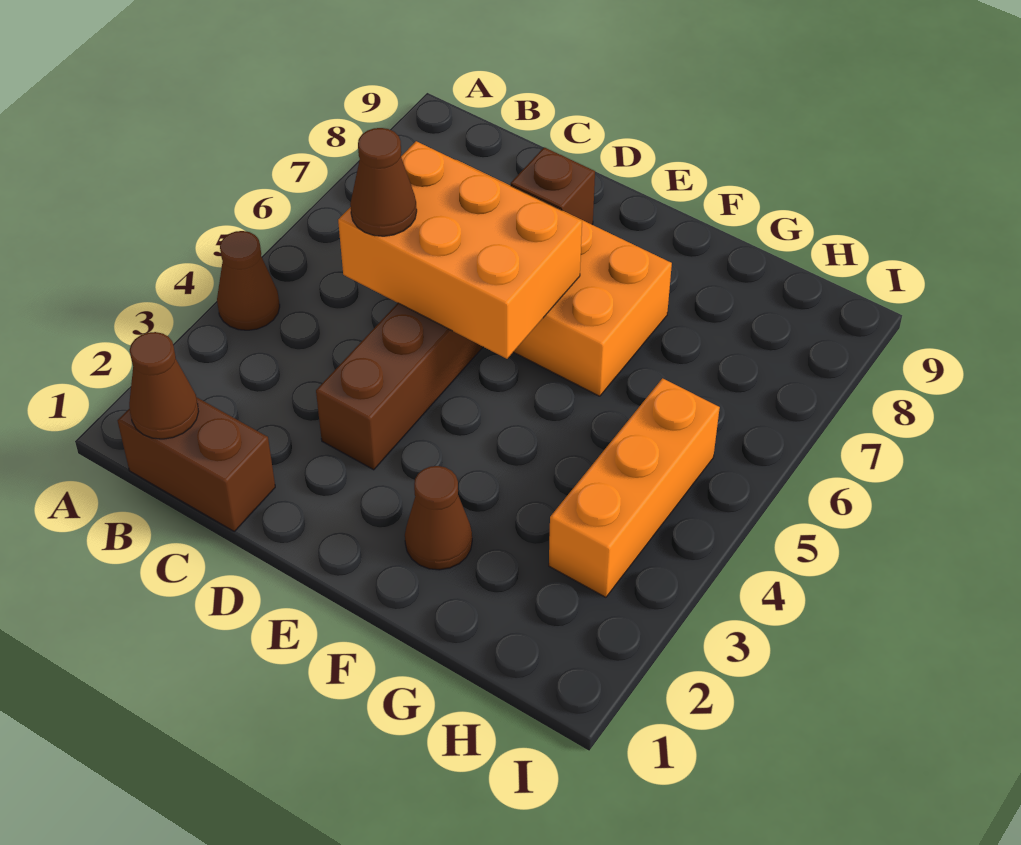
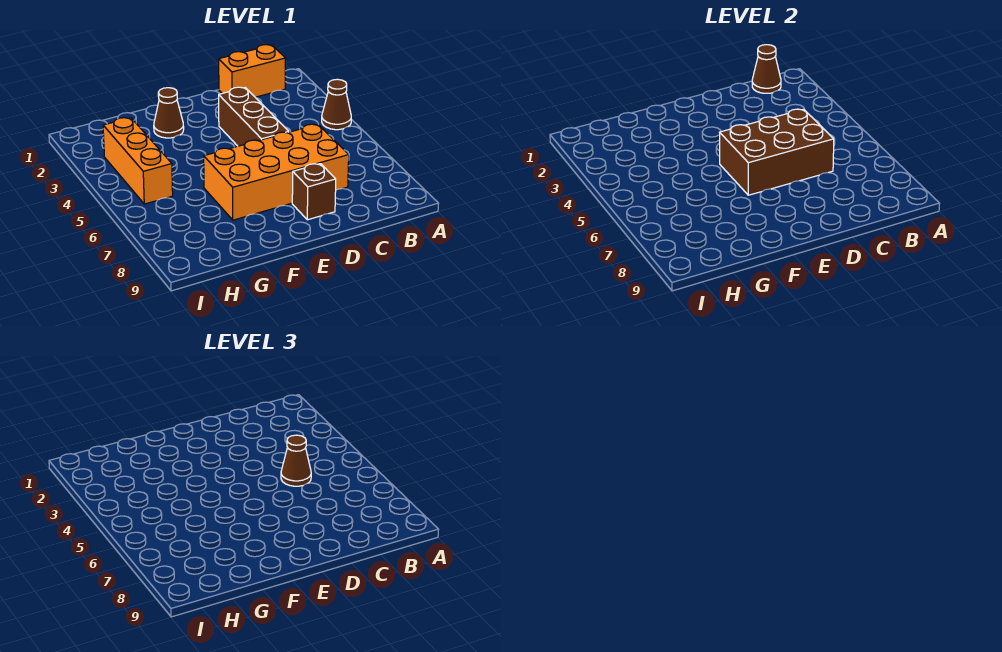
brown 1x2 brick [118,397,275,531] -> orange 1x2 brick [219,45,286,97]
orange 2x3 brick [338,141,582,359] -> brown 2x3 brick [719,109,834,195]

